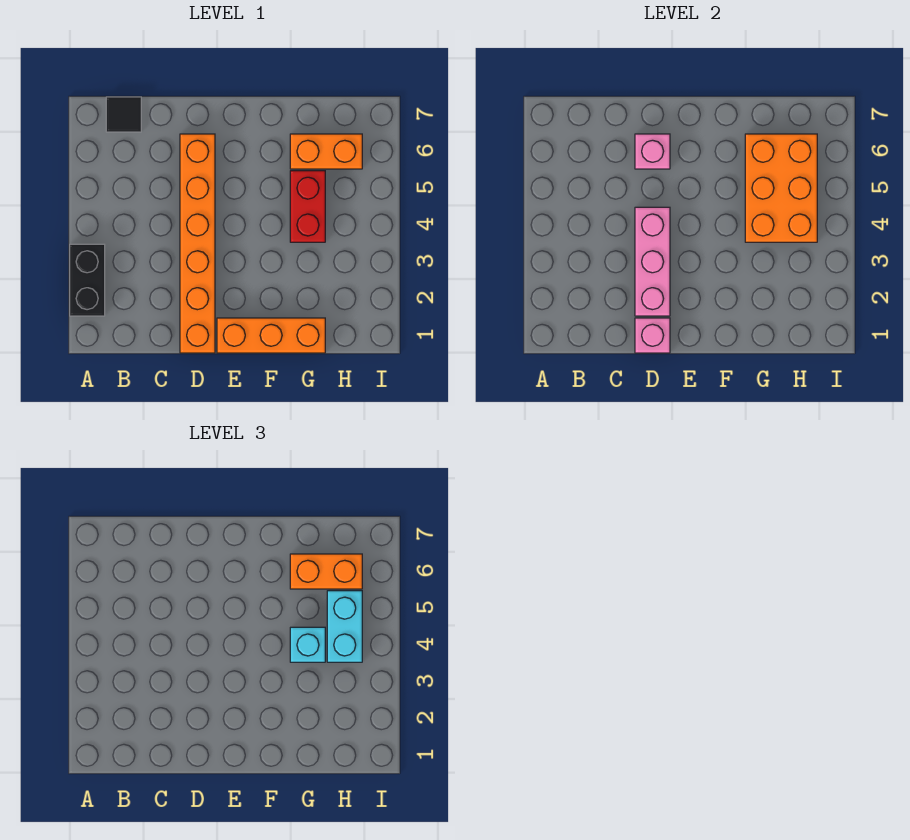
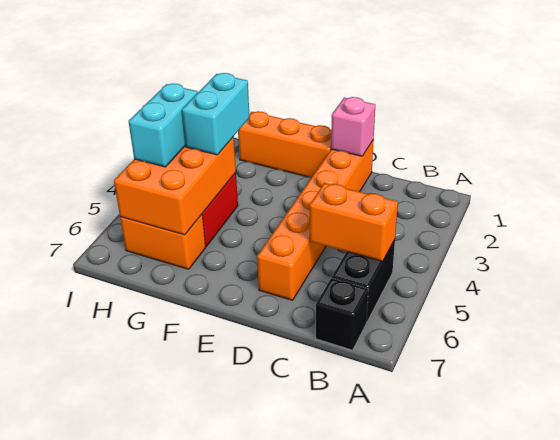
black 1x2 brick [70,244,105,316] -> black 1x2 brick moved to [332,240,395,322]
black 1x1 tile [106,97,141,132] -> black 1x1 brick [316,278,368,350]
pink 1x3 brick [635,207,670,316] -> none
pink 1x1 brick [635,134,670,169] -> none
cyan 1x1 brick [290,627,325,662] -> cyan 1x2 brick [182,73,250,155]
orange 1x2 brick [290,554,362,589] -> orange 1x2 brick moved to [309,183,398,261]

